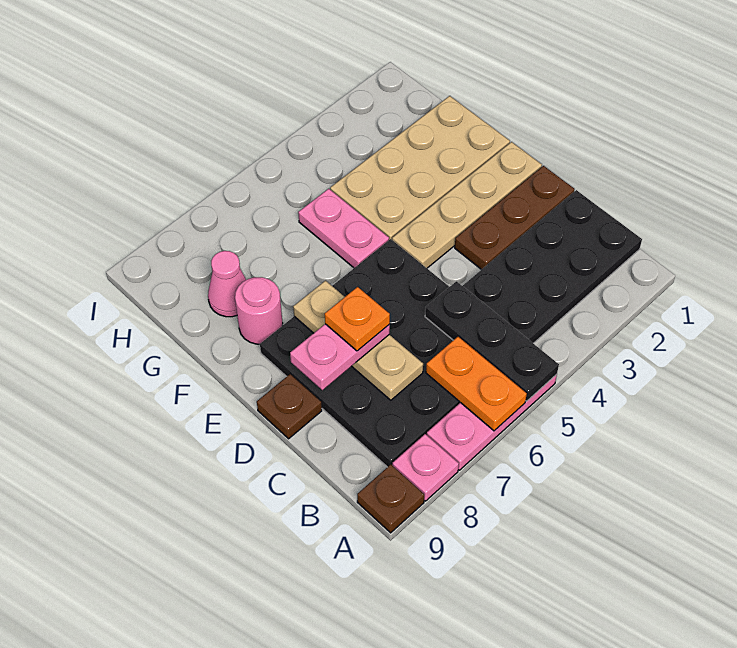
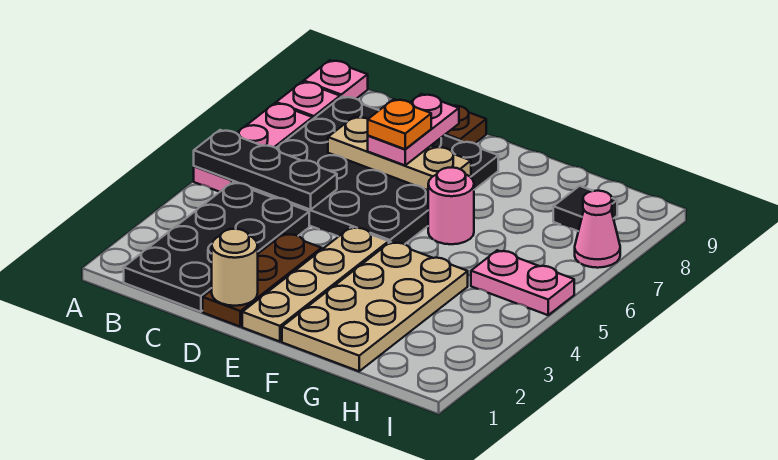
orange 1x2 plate [426,337,527,431] -> none
brown 1x1 plate [357,465,424,533] -> pink 1x1 plate [304,60,368,99]
none -> tan 1x1 round brick [212,229,258,306]
pink 1x2 plate [298,189,389,268] -> pink 1x2 plate moved to [471,250,574,315]
pink 1x1 round brick [235,277,283,344] -> pink 1x1 round brick moved to [428,167,474,244]
pink 1x1 cone [208,251,246,317] -> pink 1x1 cone moved to [575,190,620,268]
none -> black 1x1 tile [553,186,617,231]

